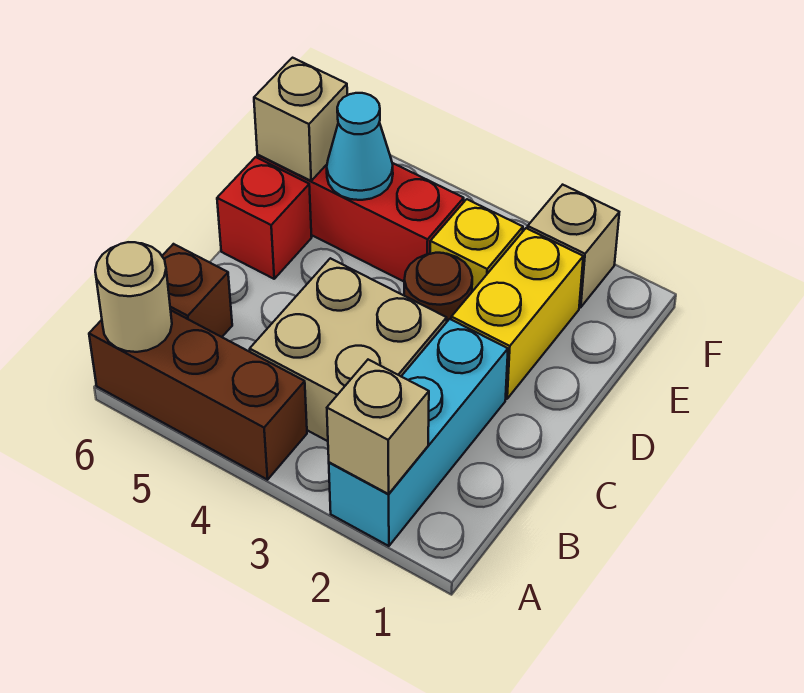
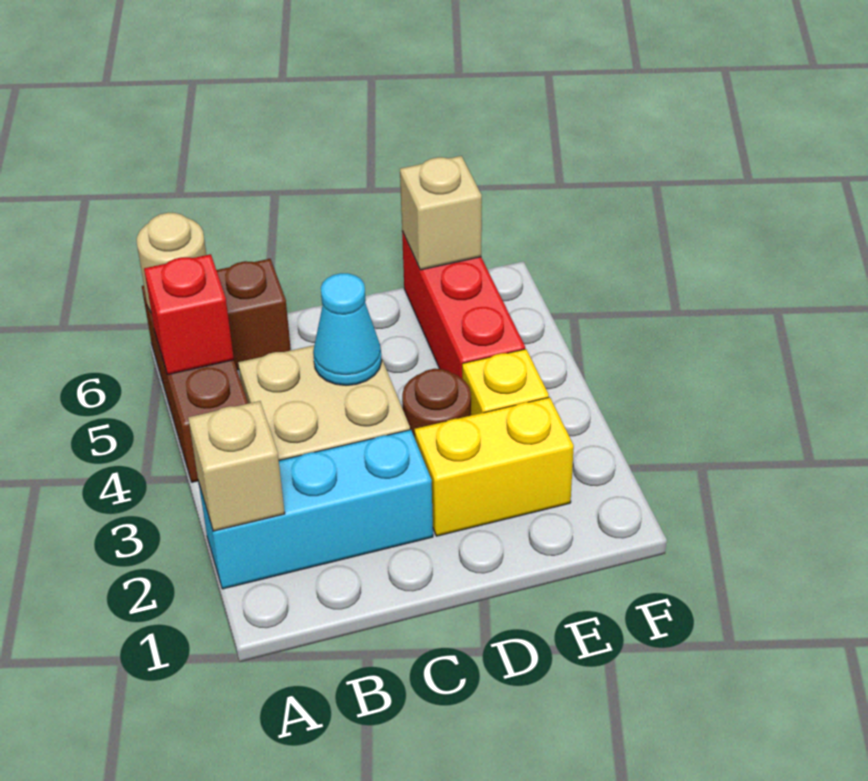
red 1x1 brick [217,157,312,279] -> red 1x1 brick moved to [144,254,234,375]
cyan 1x1 cone [327,93,393,200] -> cyan 1x1 cone moved to [313,273,382,386]
tan 1x1 brick [528,185,619,307] -> none

